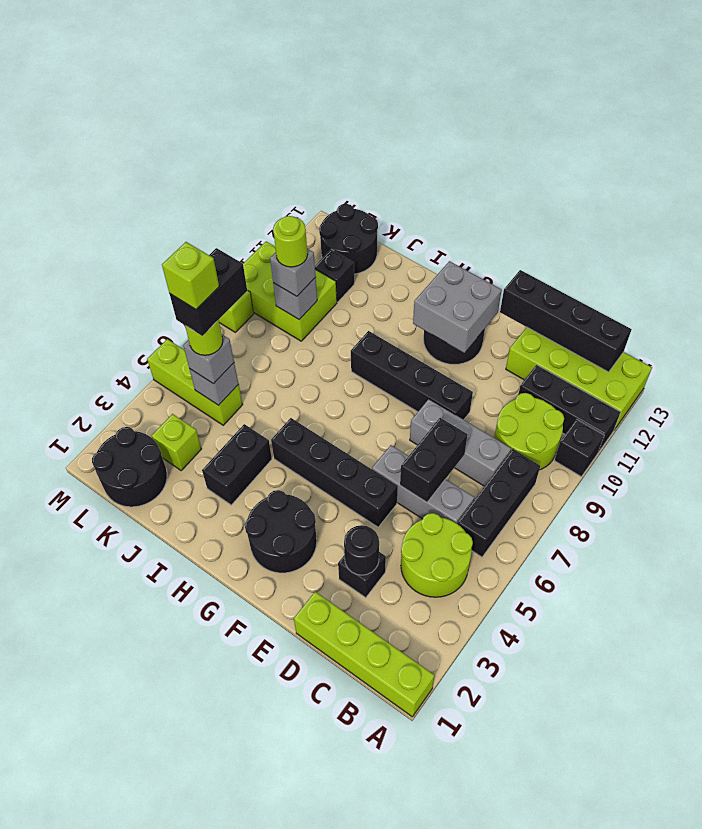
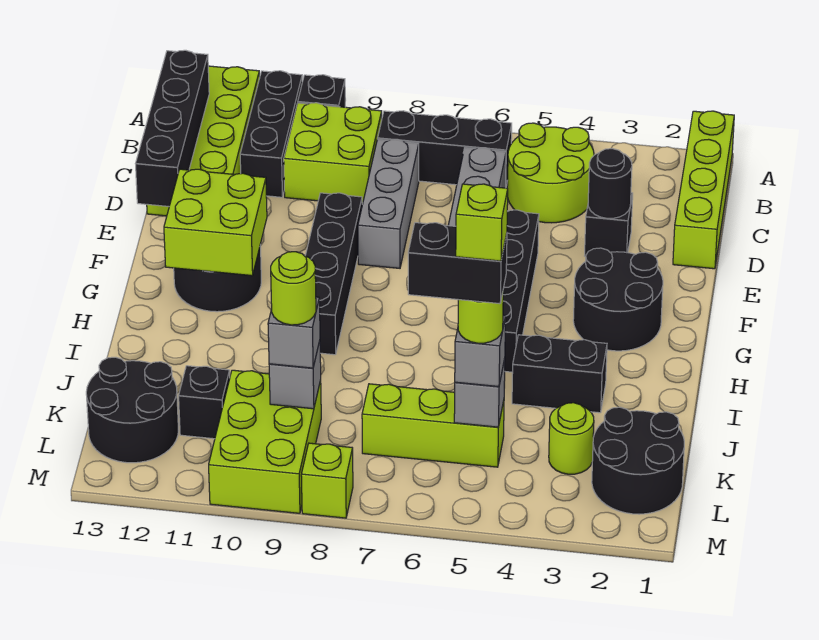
lime 2x2 round brick [494,393,564,470] -> lime 2x2 brick [284,103,382,204]
black 1x2 brick [400,418,468,502] -> none
grey 2x2 brick [413,261,502,353] -> lime 2x2 brick [164,169,267,276]
lime 1x1 brick [152,414,201,471] -> lime 1x1 round brick [549,403,594,474]
lime 1x3 brick [147,339,243,425] -> lime 1x3 brick turned to [362,384,504,467]

